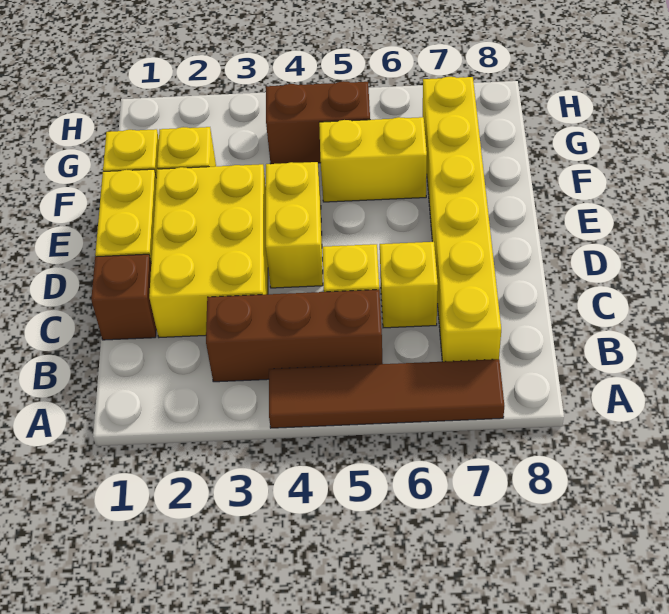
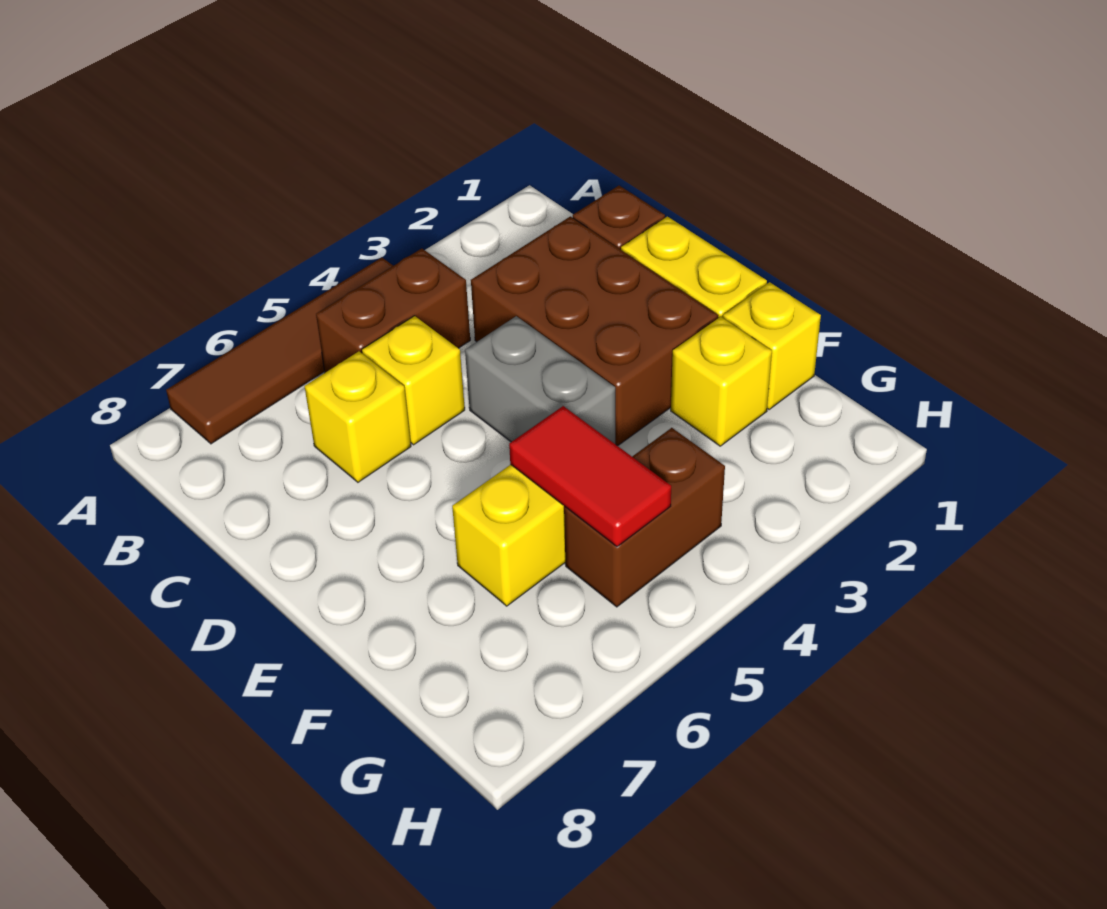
brown 1x3 brick [206,290,383,382] -> brown 1x2 brick [316,248,470,372]
yellow 1x6 brick [423,77,501,362] -> none
yellow 2x3 brick [149,164,268,337] -> brown 2x3 brick [471,216,718,446]
yellow 1x2 brick [266,162,323,288] -> grey 1x2 brick [465,316,615,444]
none -> red 1x2 tile [509,406,671,547]

